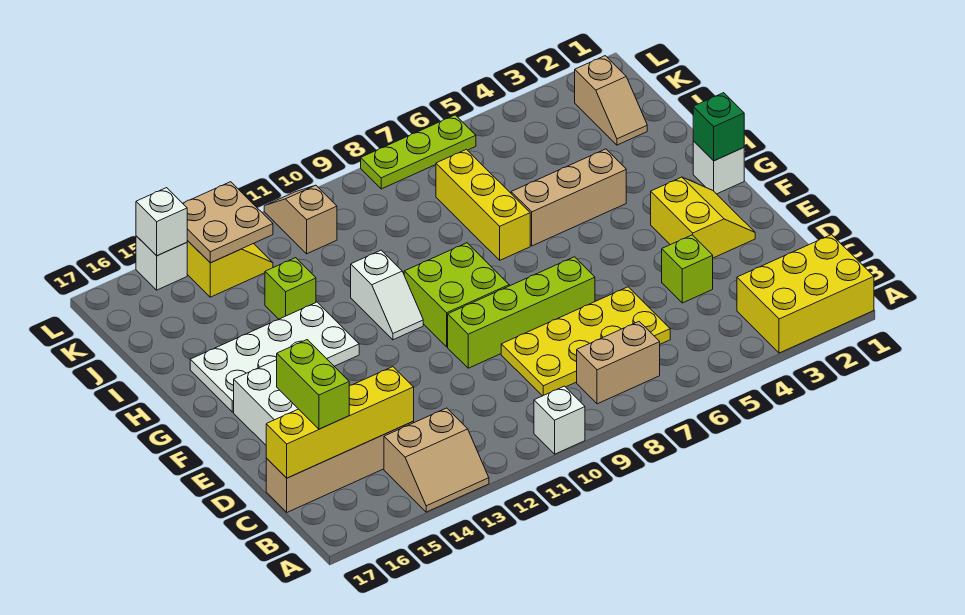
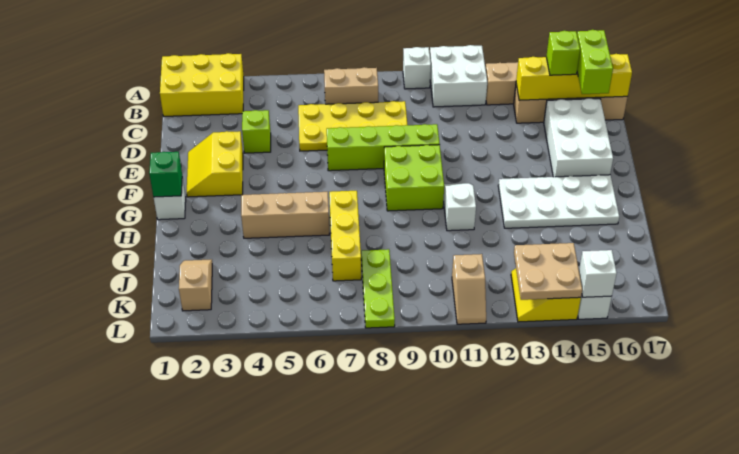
none -> white 2x2 brick [430,45,487,107]
lime 1x1 brick [265,258,316,319] -> lime 1x1 brick moved to [546,31,580,75]
lime 1x3 plate [361,115,476,189] -> lime 1x3 plate turned to [361,249,395,328]

